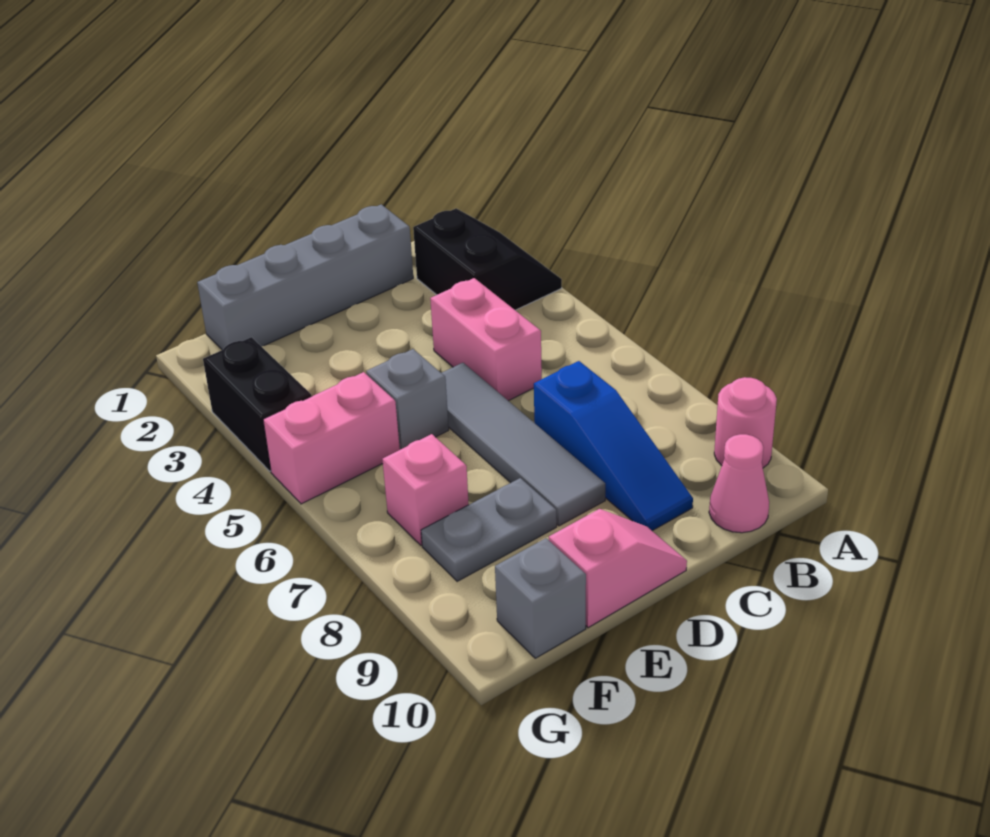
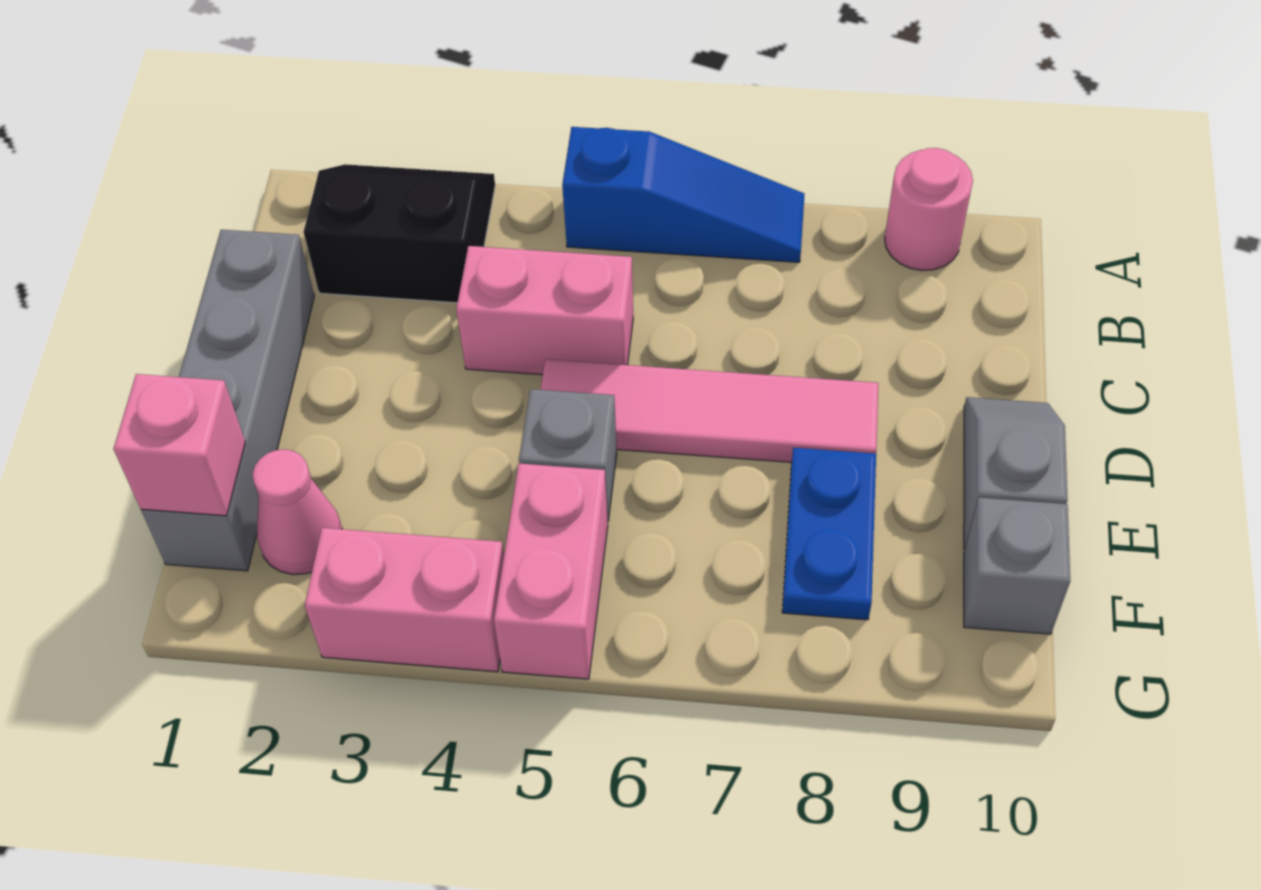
pink 1x1 cone [709,434,769,533] -> pink 1x1 cone moved to [252,449,342,575]
blue 1x3 slope [534,361,693,531] -> blue 1x3 slope moved to [562,127,804,262]
grey 1x4 tile [442,363,605,526] -> pink 1x4 tile [540,359,878,462]
pink 1x2 slope [549,509,687,628] -> grey 1x2 slope [964,397,1068,549]
grey 1x2 plate [421,478,557,581] -> blue 1x2 plate [782,448,876,620]
pink 1x1 brick [382,434,469,545] -> pink 1x1 brick moved to [113,374,245,516]
black 1x2 brick [203,337,311,471] -> pink 1x2 brick [305,528,504,672]

